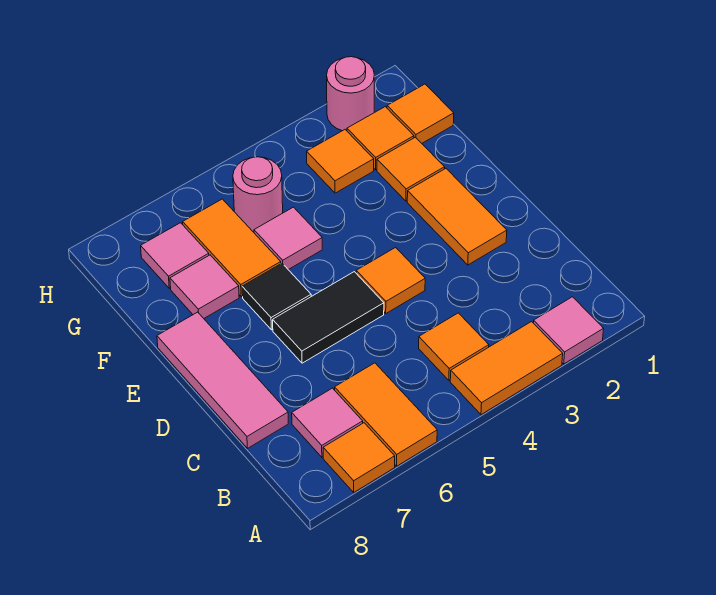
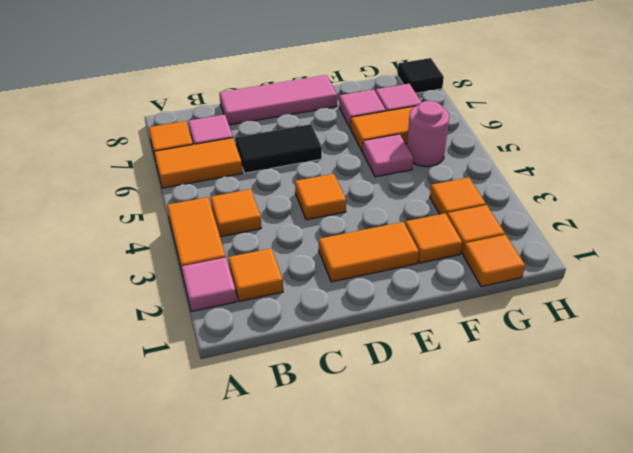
none -> orange 1x1 tile [228,248,283,301]
black 1x2 tile [273,272,384,363] -> black 1x2 tile turned to [235,124,322,173]
black 1x1 tile [242,263,311,330] -> black 1x1 tile moved to [398,58,444,93]
pink 1x1 round brick [327,57,374,131] -> none

